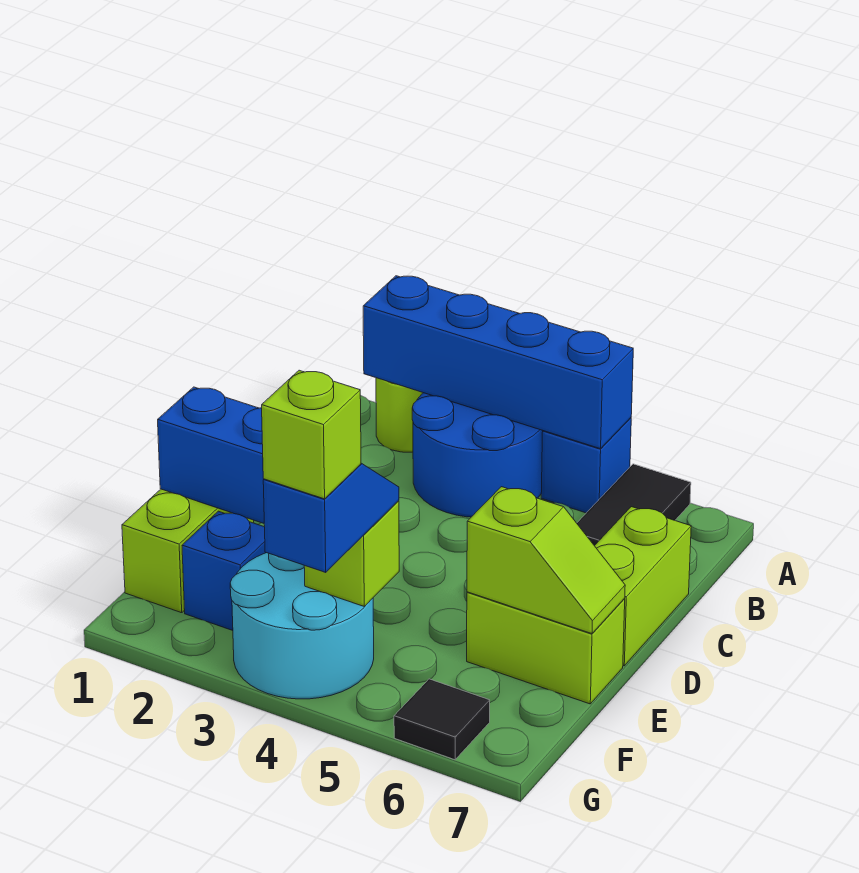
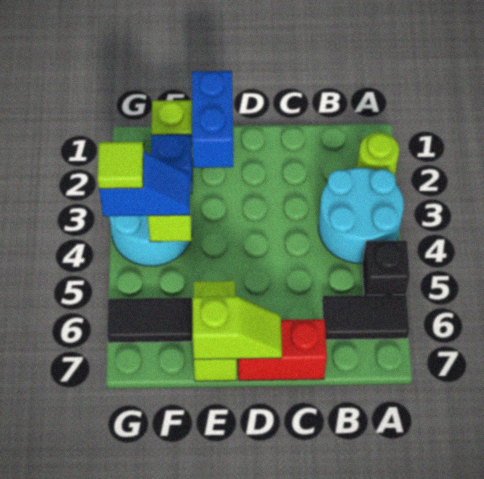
blue 1x4 brick [363,276,633,449] -> none
blue 2x2 round brick [412,393,543,517] -> cyan 2x2 round brick [318,168,404,263]
blue 1x1 brick [541,418,631,513] -> black 1x1 brick [362,241,410,295]
lime 1x2 brick [595,507,691,666] -> red 1x2 brick [238,319,327,381]
lime 1x2 slope [467,487,625,634] -> lime 1x2 slope turned to [193,296,282,359]
lime 1x1 brick [262,370,361,499] -> lime 1x1 tile [98,142,143,189]
black 1x1 tile [394,679,490,760] -> black 1x2 tile [107,298,193,343]

